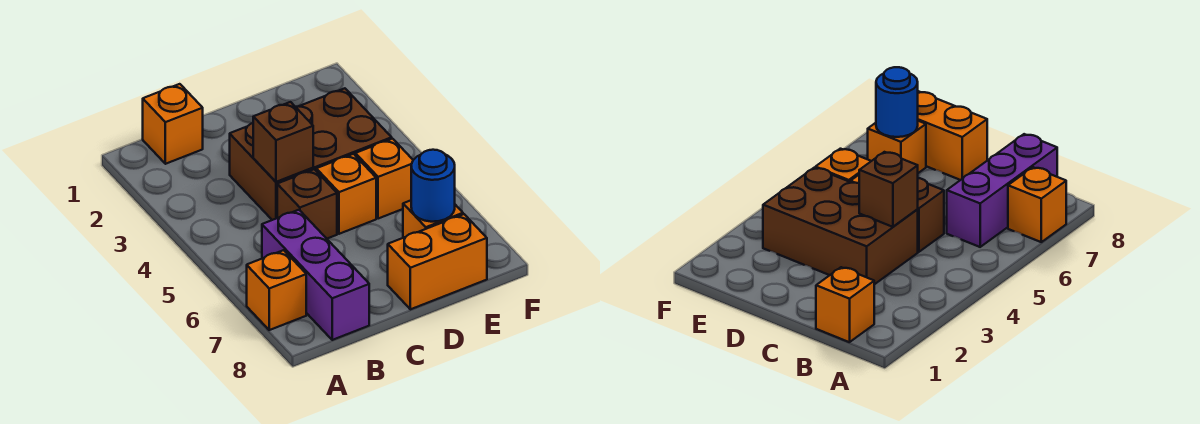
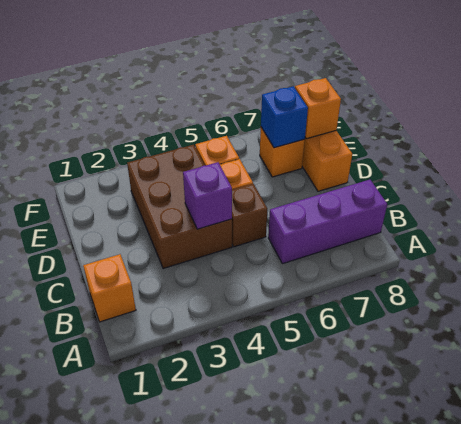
orange 1x1 brick [247,250,306,330] -> orange 1x1 brick moved to [295,78,341,139]
brown 1x1 brick [253,102,313,182] -> purple 1x1 brick [183,162,232,229]
blue 1x1 round brick [411,150,455,222] -> blue 1x1 brick [261,86,308,148]

